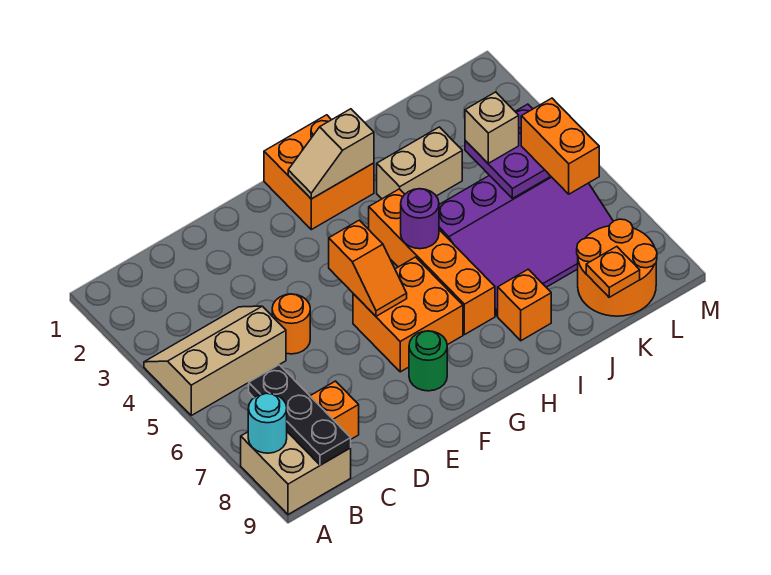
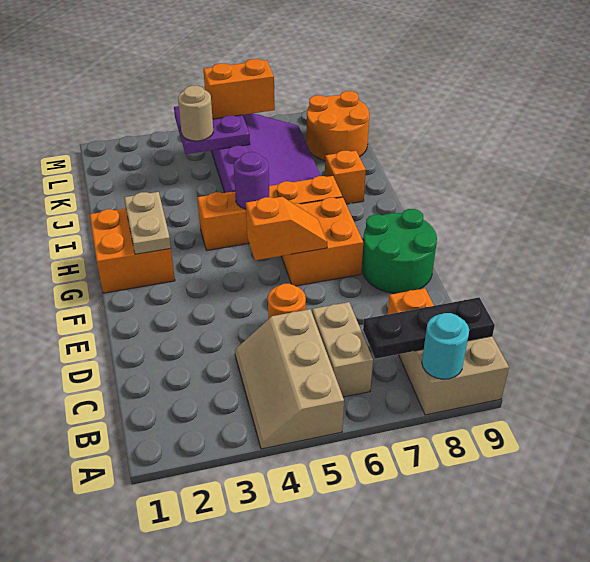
green 1x1 round brick [409,331,447,391] -> green 2x2 round brick [362,209,437,293]
tan 1x2 slope [288,109,374,199] -> tan 1x2 plate [124,192,171,254]
tan 1x2 brick [377,127,462,199] -> tan 1x2 brick moved to [312,302,373,397]
tan 1x1 brick [465,92,519,163] -> tan 1x1 round brick [178,86,213,141]
orange 1x1 plate [586,247,640,297] -> none

